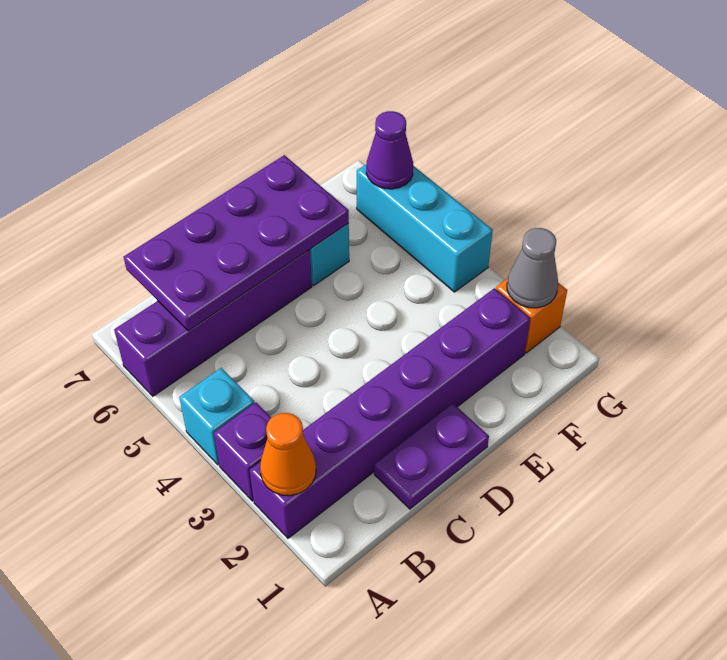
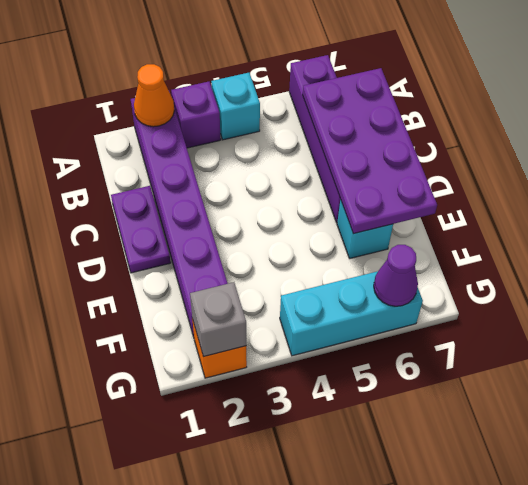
grey 1x1 cone [507,228,558,308] -> grey 1x1 brick [190,282,246,357]

